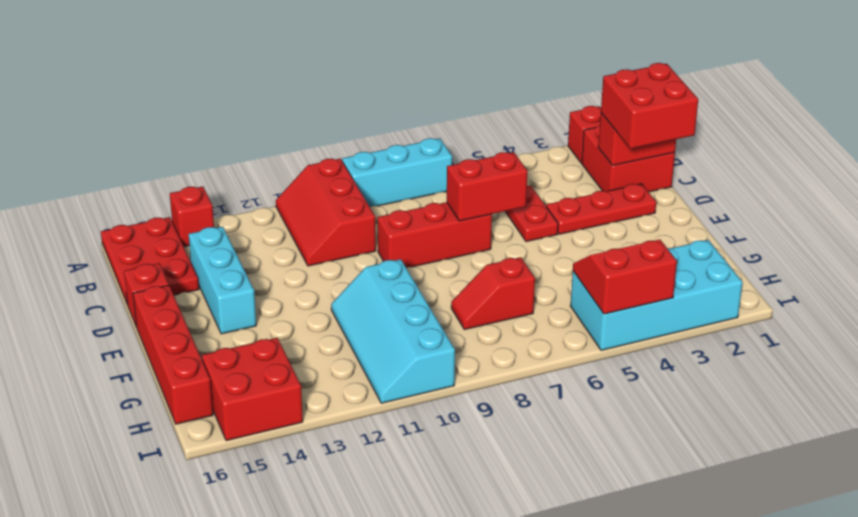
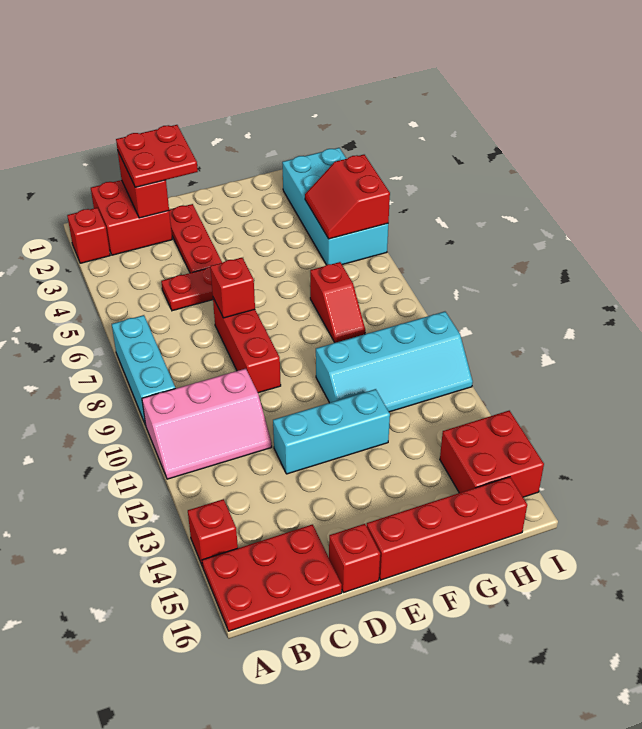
red 2x3 slope [276,159,376,266] -> pink 2x3 slope [142,369,272,479]
red 2x2 brick [601,63,698,149] -> red 2x2 plate [116,125,198,187]
cyan 1x3 brick [189,227,256,334] -> cyan 1x3 brick moved to [273,389,390,474]
red 1x2 brick [447,152,528,221] -> red 1x1 brick [210,258,255,318]

